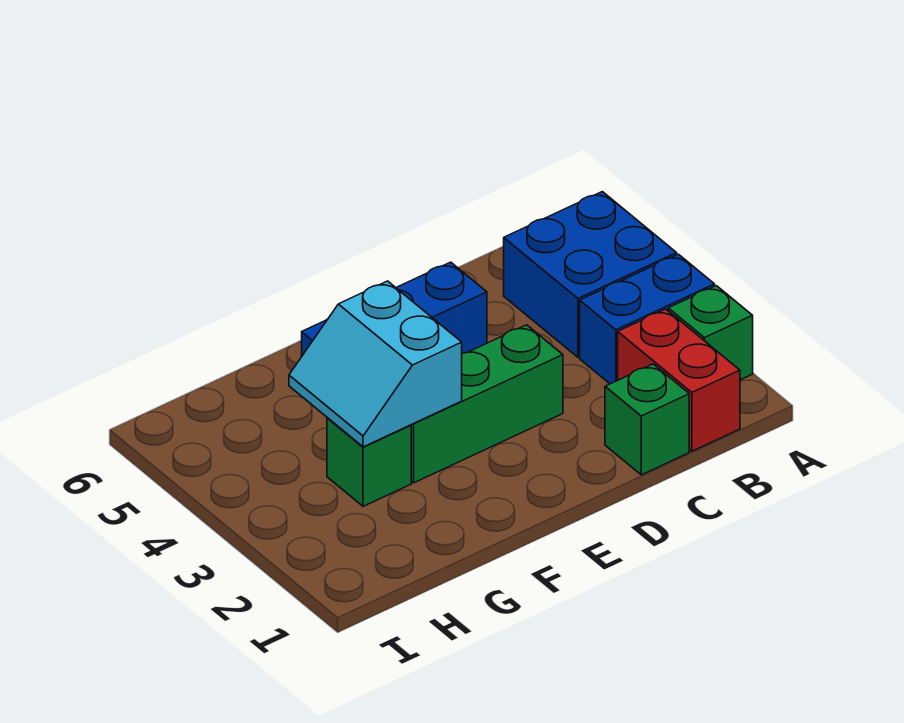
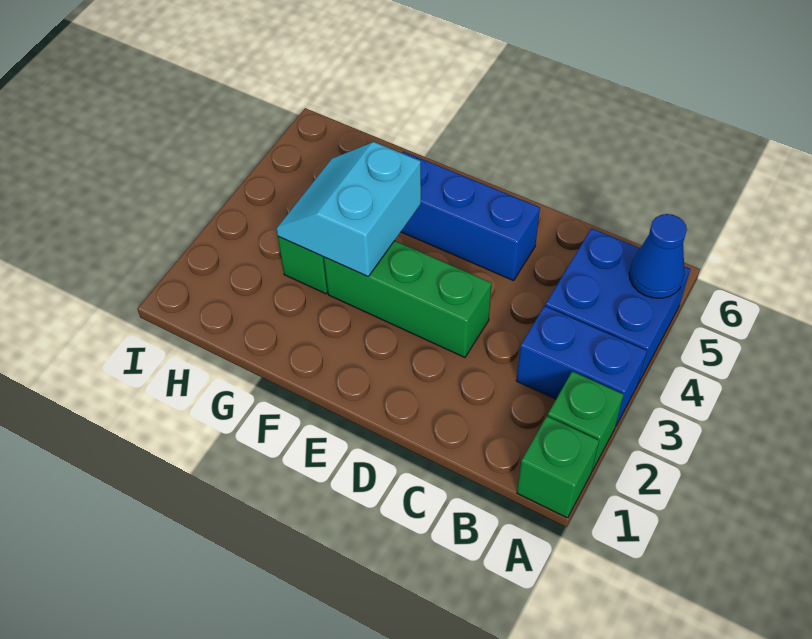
none -> blue 1x1 cone [629,214,687,298]
red 1x2 brick [618,309,740,451] -> none
green 1x1 brick [605,364,689,475] -> green 1x1 brick moved to [517,416,599,518]

